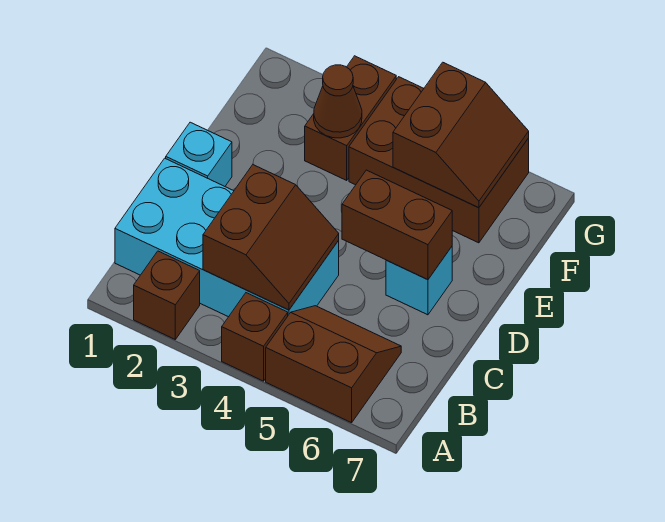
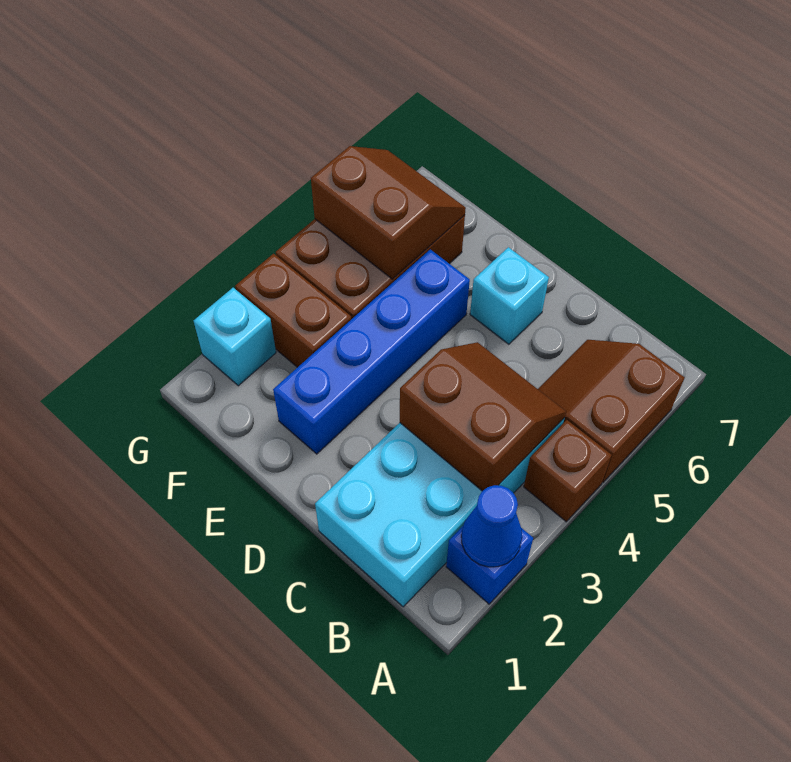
brown 1x1 brick [134,251,200,339] -> blue 1x1 brick [446,526,533,604]
none -> blue 1x1 cone [461,485,522,567]
cyan 1x1 brick [166,122,232,186] -> cyan 1x1 brick moved to [194,288,276,386]
brown 1x2 brick [342,170,452,280] -> none
none -> blue 1x4 brick [273,249,470,454]
brown 1x1 cone [314,65,362,138] -> none

